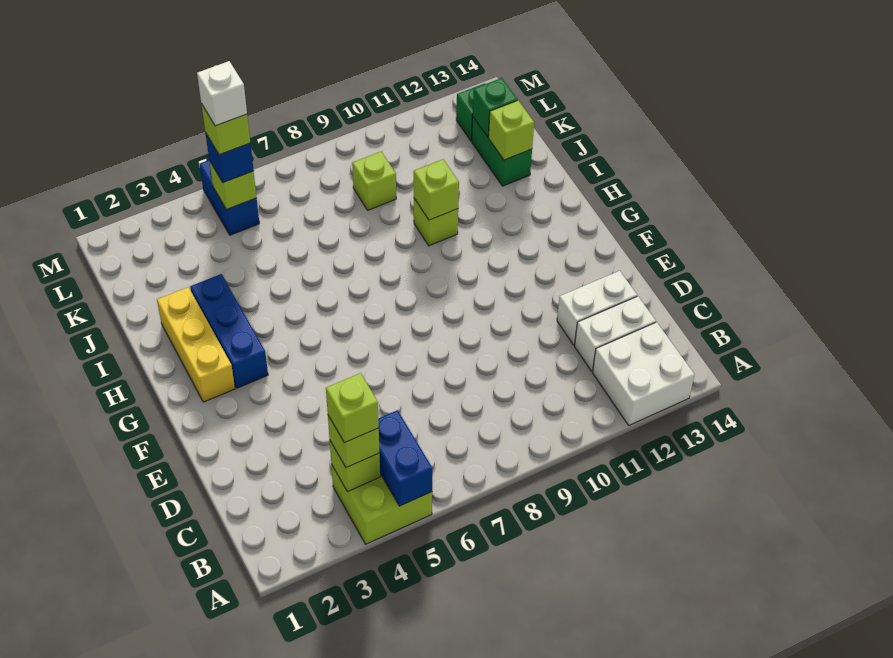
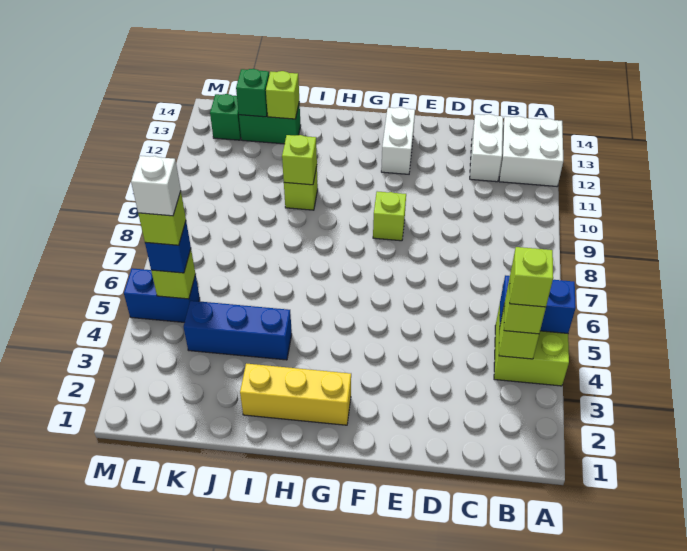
white 1x2 brick [557,271,637,345] -> white 1x2 brick moved to [381,107,415,174]
blue 1x3 brick [190,274,268,388] -> blue 1x3 brick moved to [184,301,292,360]
lime 1x1 brick [352,151,396,210] -> lime 1x1 brick moved to [373,191,406,241]

